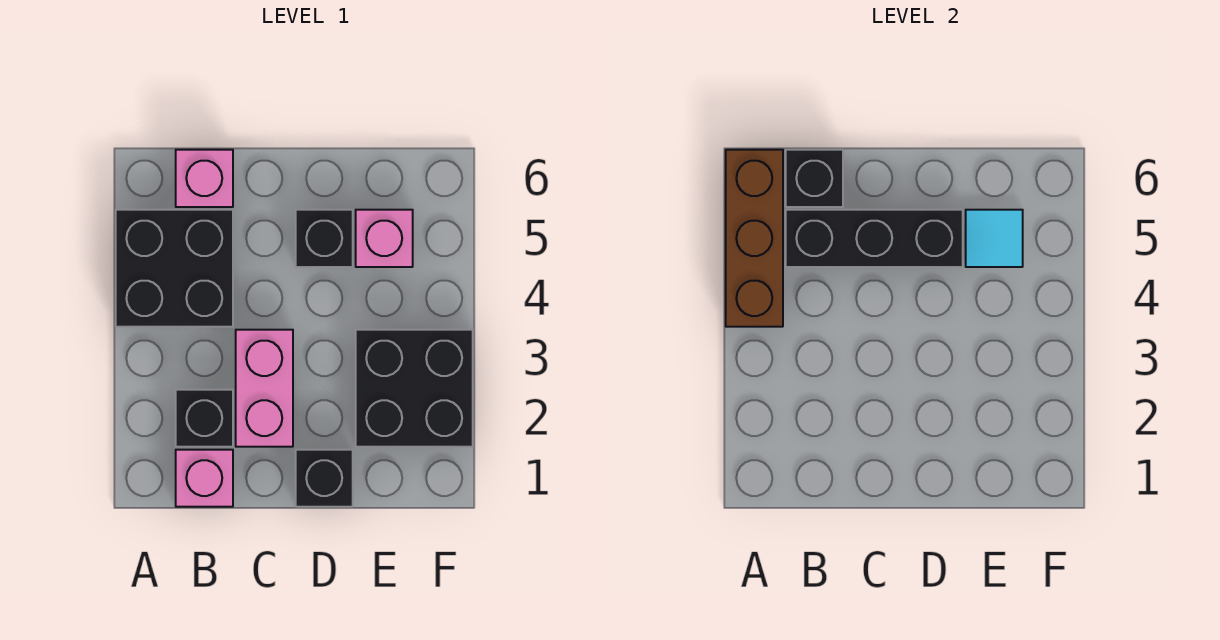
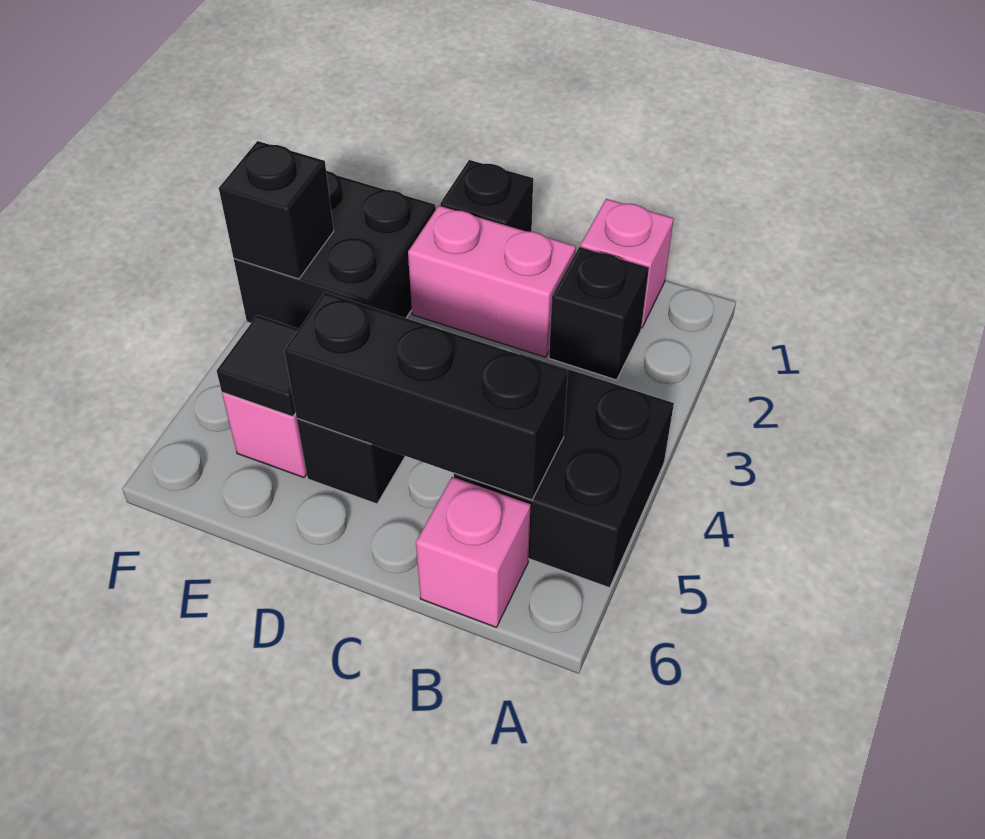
brown 1x3 brick [726,150,783,327] -> none
black 1x1 brick [786,150,843,207] -> black 1x1 brick moved to [219,141,334,279]
pink 1x2 brick [236,330,293,447] -> pink 1x2 brick turned to [408,206,576,357]
cyan 1x1 tile [966,210,1023,267] -> black 1x1 tile [217,315,299,417]

